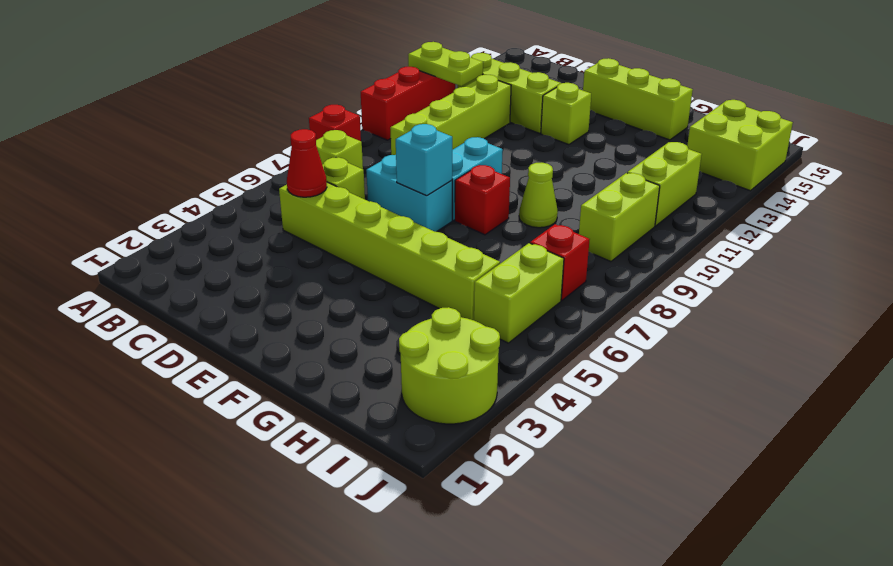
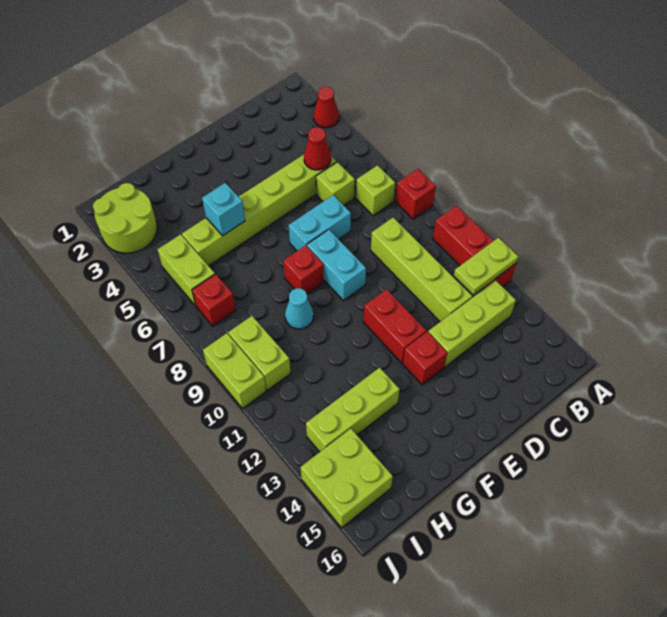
none -> red 1x1 cone [313,87,339,128]
cyan 1x1 brick [396,124,452,196] -> cyan 1x1 brick moved to [202,183,245,236]
none -> red 1x2 brick [363,289,426,363]
lime 1x1 brick [541,83,591,145] -> red 1x1 brick [403,332,447,385]
lime 1x3 brick [583,58,693,140] -> lime 1x3 brick moved to [306,368,400,452]
lime 1x1 cone [519,163,558,228] -> cyan 1x1 cone [285,288,314,329]
lime 1x2 brick [627,142,702,226] -> lime 1x2 brick moved to [203,333,266,409]

